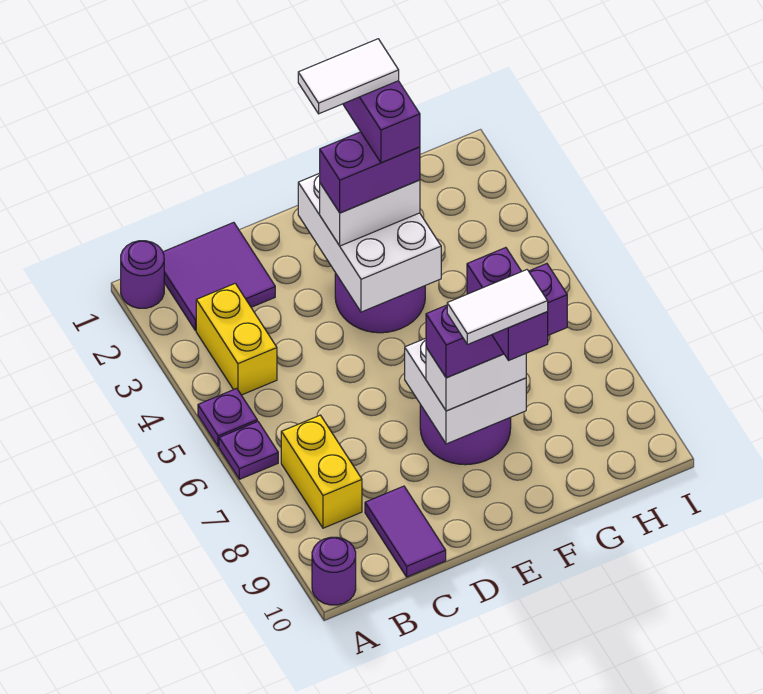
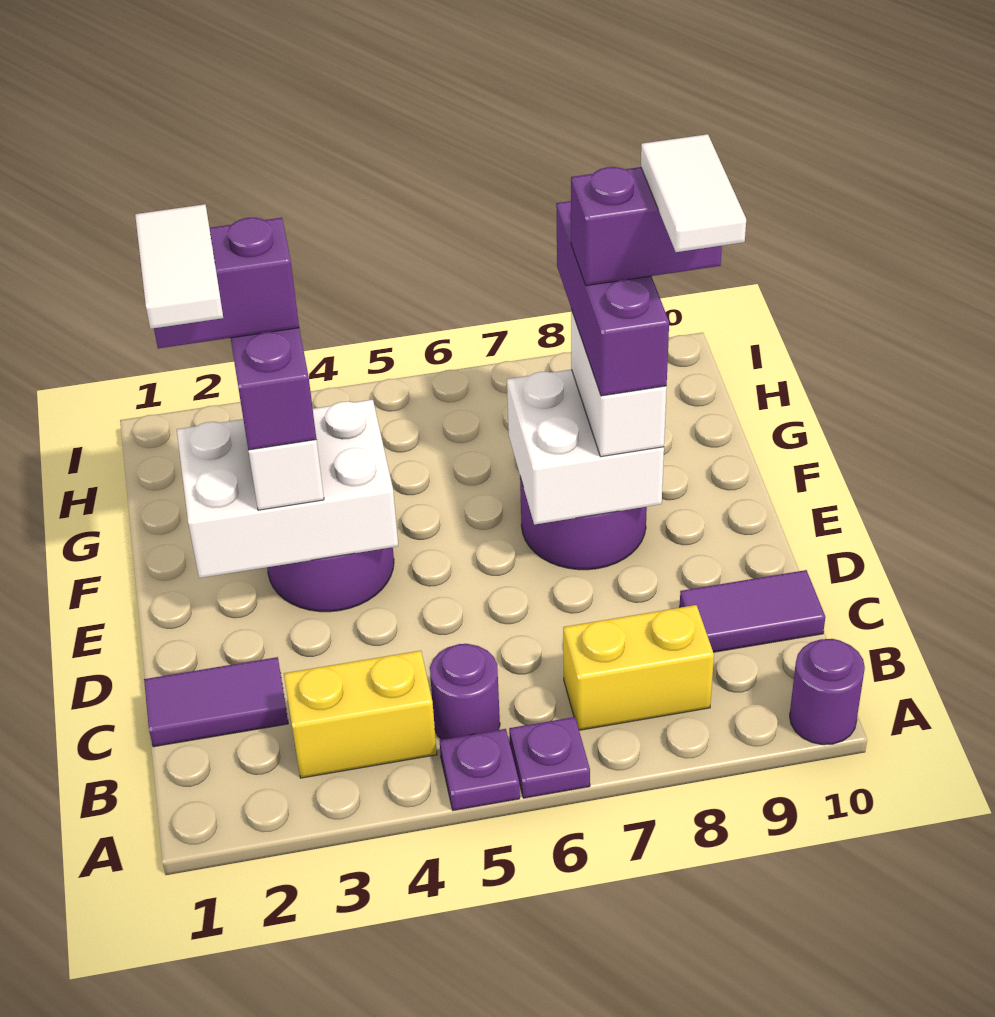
purple 1x1 round brick [121,241,164,308] -> purple 1x1 round brick moved to [430,644,500,740]
purple 2x2 tile [163,222,275,330] -> purple 1x2 tile [144,657,288,747]

